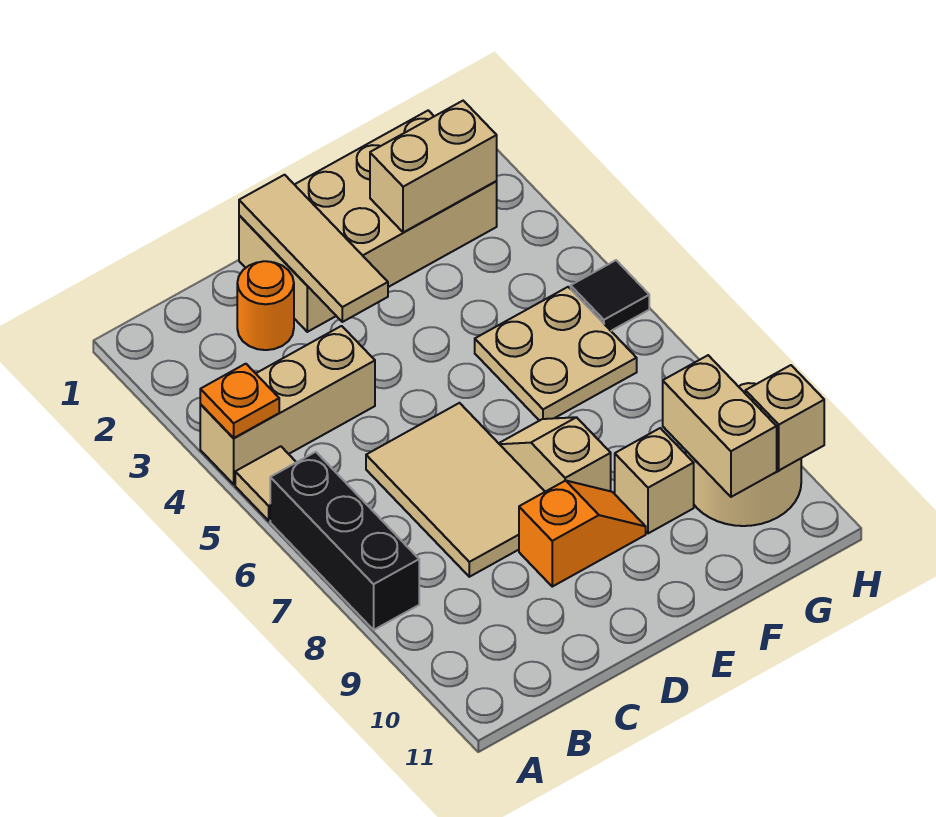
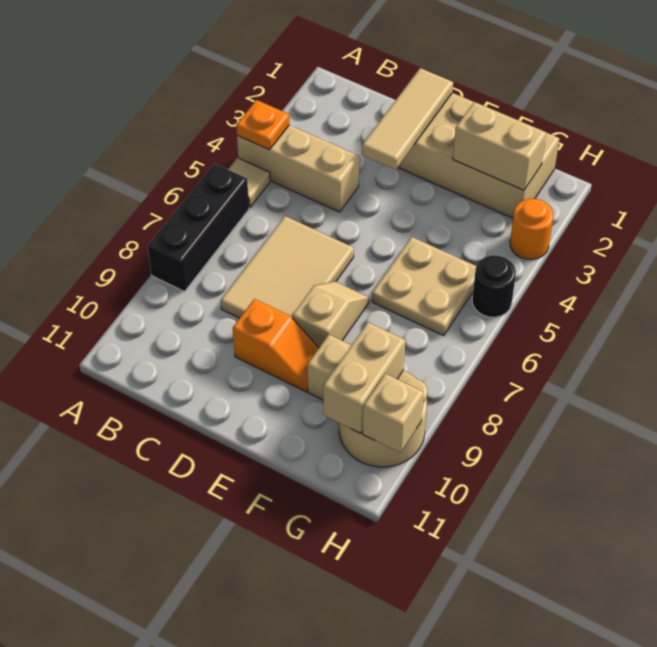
orange 1x1 round brick [237,261,294,350] -> orange 1x1 round brick moved to [510,199,553,260]
black 1x1 tile [571,260,649,331] -> black 1x1 round brick [472,255,516,317]

